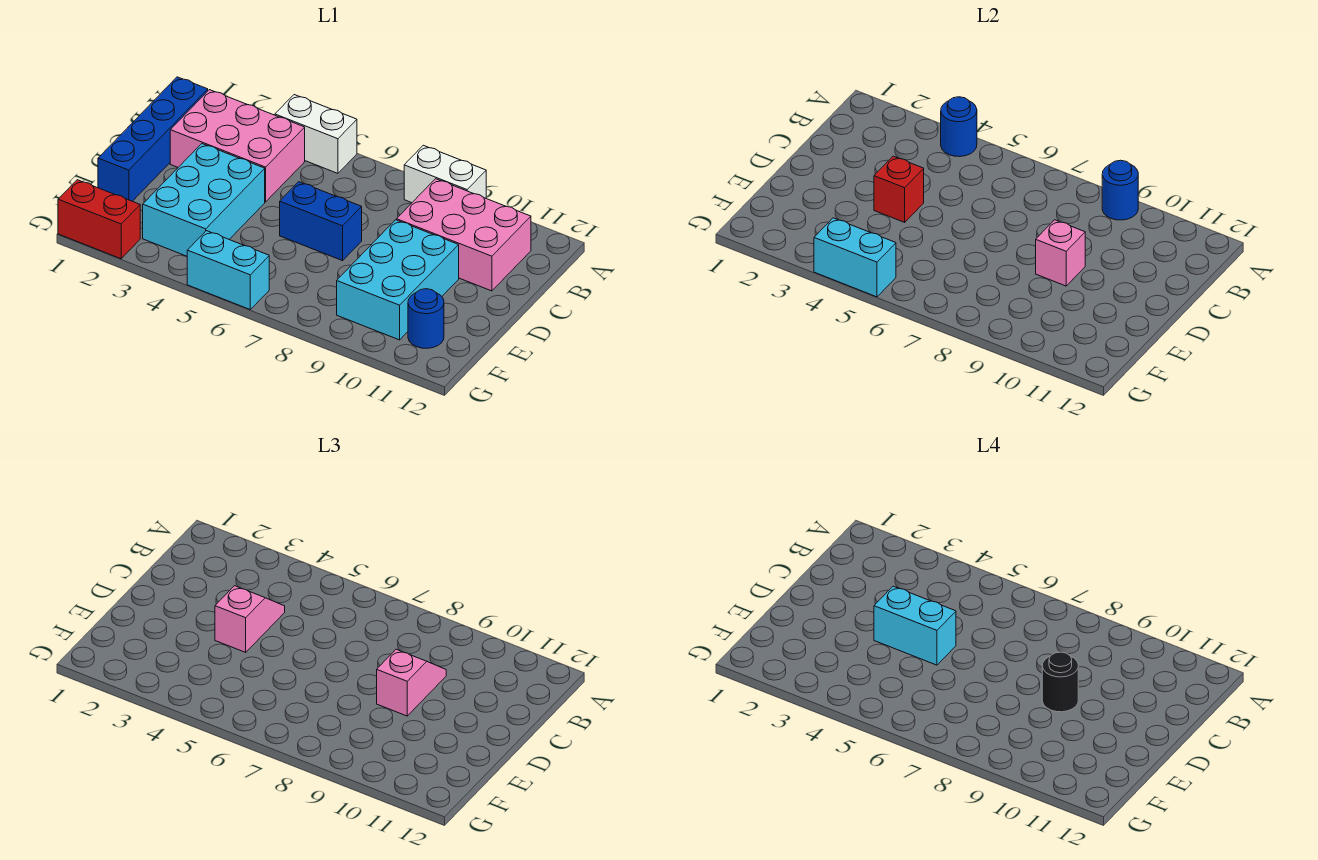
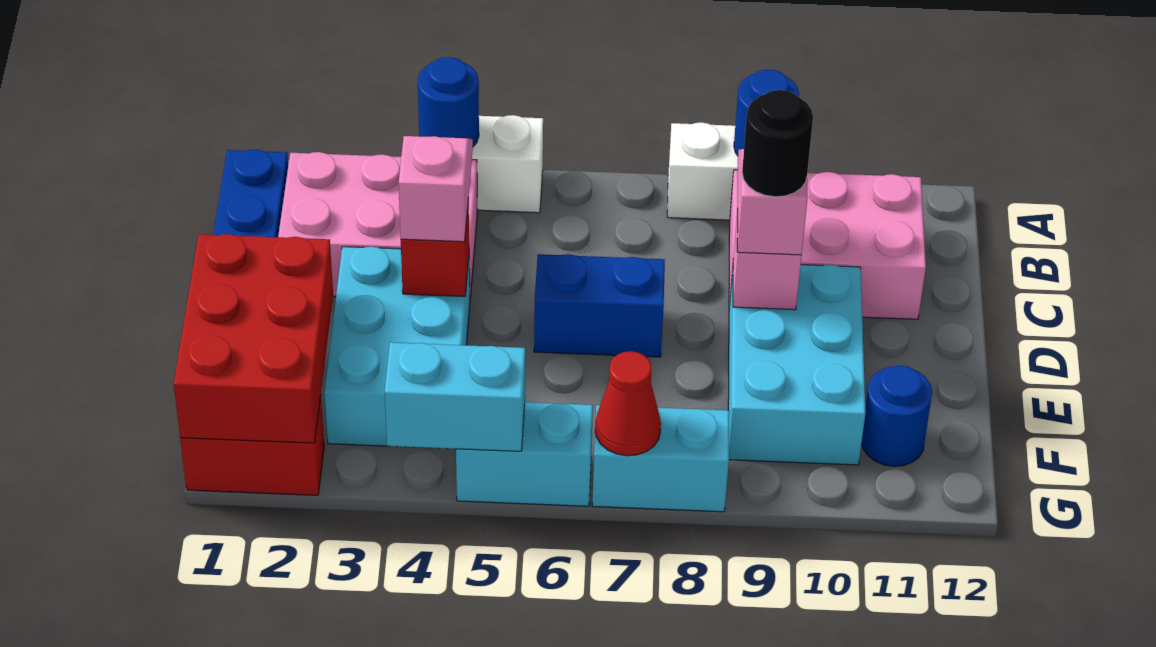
cyan 1x2 brick [874,586,956,665] -> cyan 1x2 brick moved to [592,405,729,512]
none -> red 2x3 brick [174,234,333,443]
none -> red 1x1 cone [595,351,661,456]

